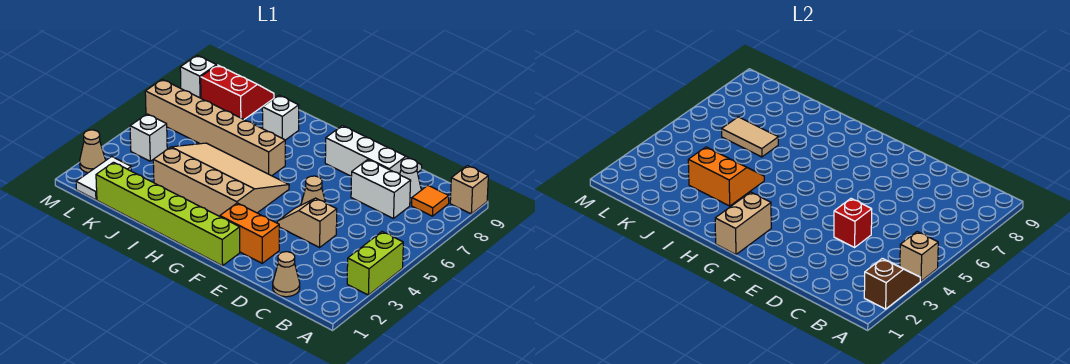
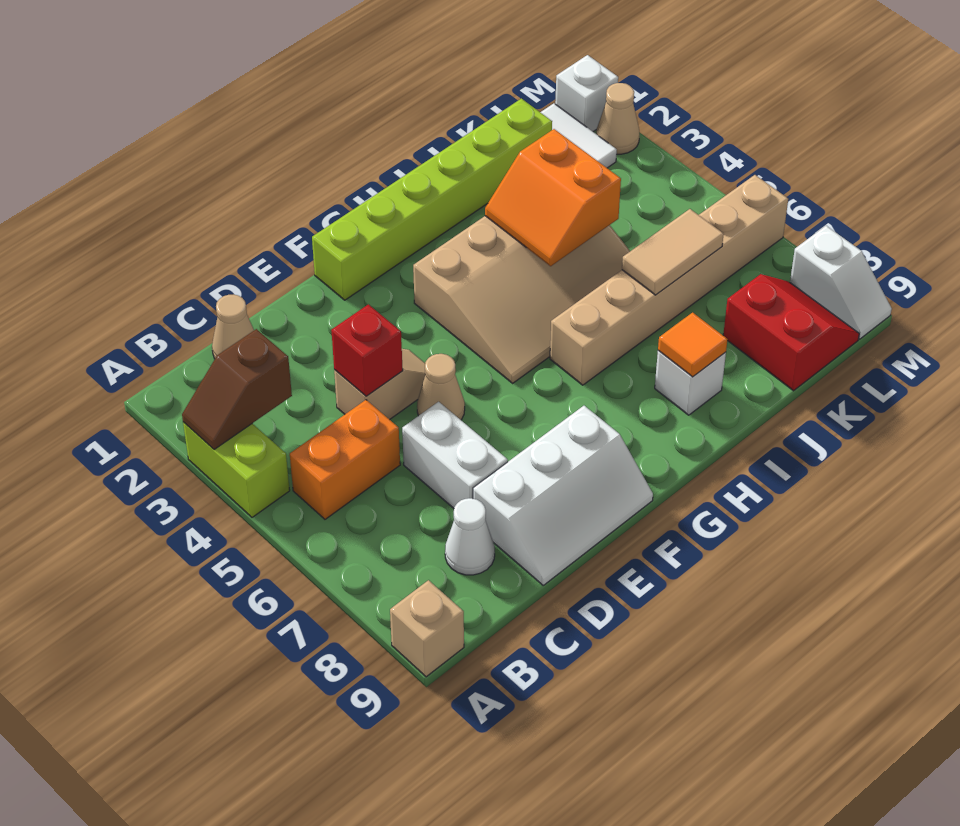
brown 1x2 slope [864,258,920,309] -> brown 1x2 slope turned to [182,329,292,450]
tan 1x1 brick [900,232,938,281] -> none
orange 1x1 tile [412,186,449,216] -> orange 1x1 tile moved to [658,313,728,377]
white 1x2 brick [351,160,411,219] -> white 1x2 brick turned to [402,402,508,508]
orange 1x2 brick [220,203,279,263] -> orange 1x2 brick moved to [290,400,400,519]
tan 1x2 brick [715,192,771,254] -> none
orange 2x2 slope [688,147,764,206] -> orange 2x2 slope turned to [485,129,621,266]
red 2x2 slope [201,65,274,119] -> red 2x2 slope turned to [723,274,859,391]
white 1x1 brick [130,114,167,161] -> white 1x1 brick moved to [555,55,618,132]

